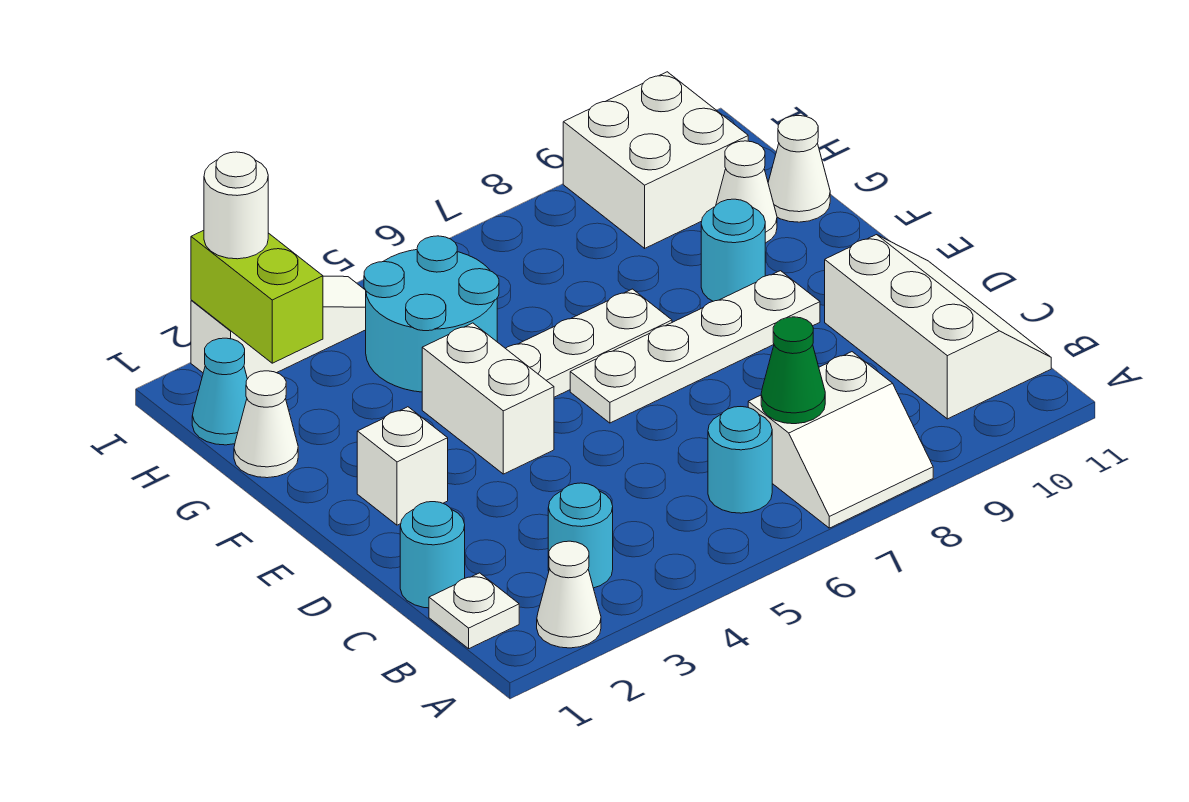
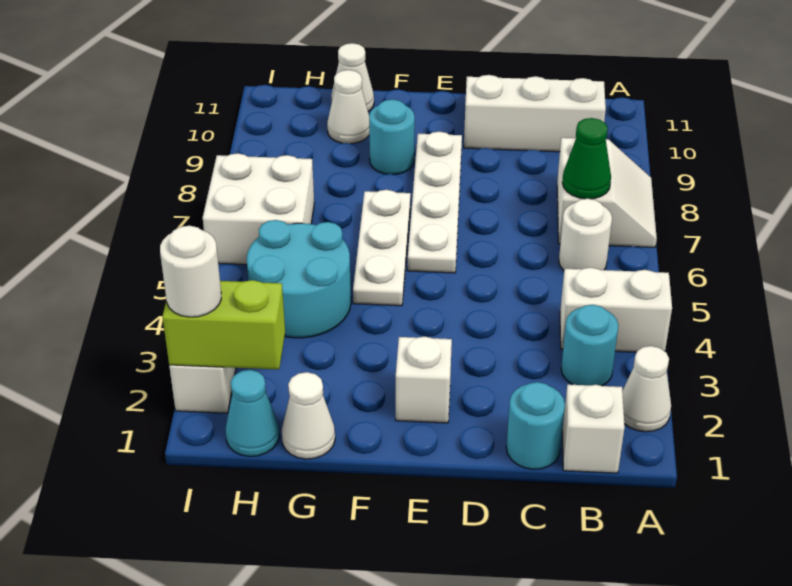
white 1x1 plate [429,573,519,649] -> white 1x1 brick [562,385,625,473]
cyan 1x1 round brick [708,407,772,513] -> white 1x1 round brick [559,199,612,270]
white 1x2 brick [422,323,554,474] -> white 1x2 brick moved to [560,268,672,352]
white 2x2 brick [563,72,748,248] -> white 2x2 brick moved to [203,153,314,265]

